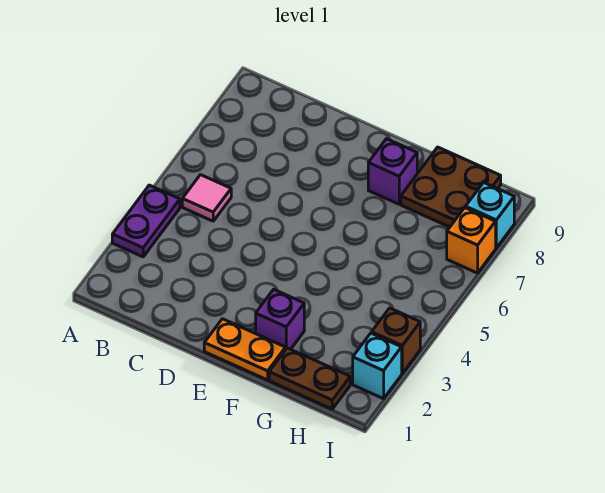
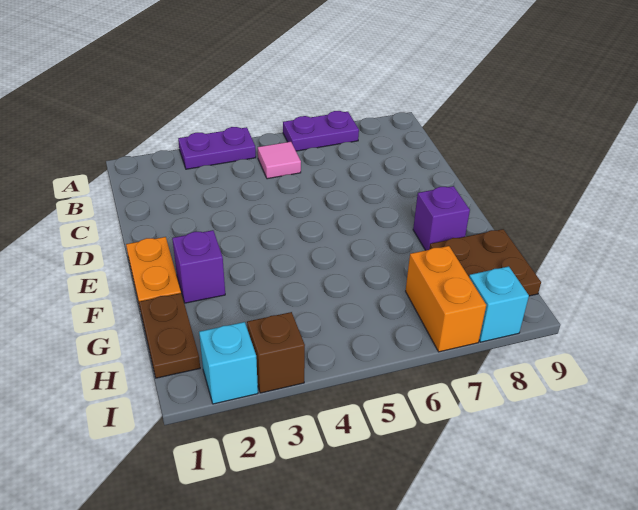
none -> purple 1x2 plate [283,111,359,151]
orange 1x1 brick [447,208,496,273] -> orange 1x2 brick [406,246,486,352]

